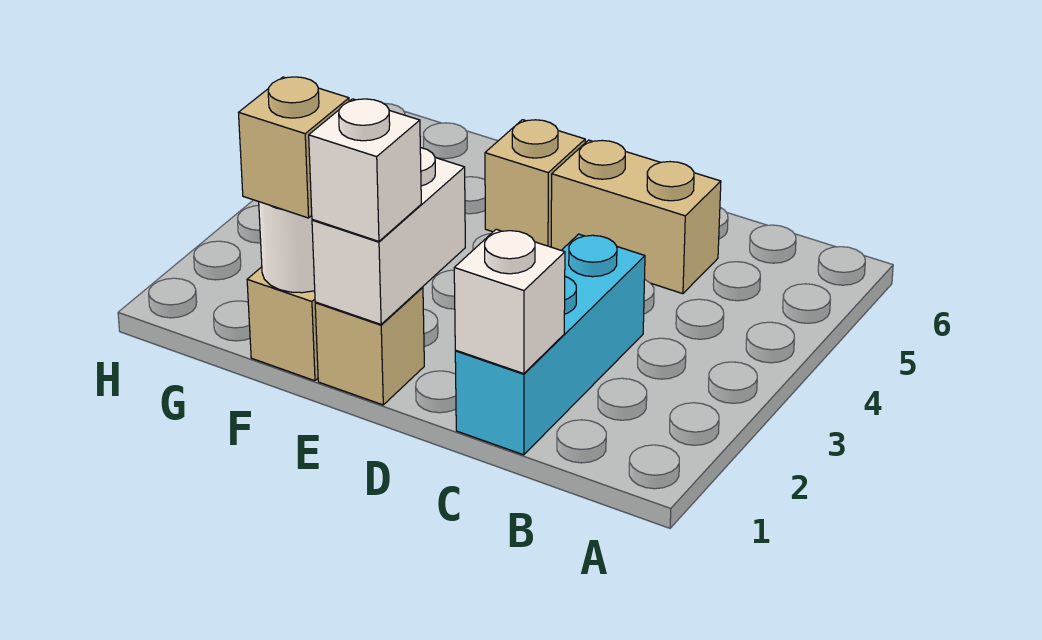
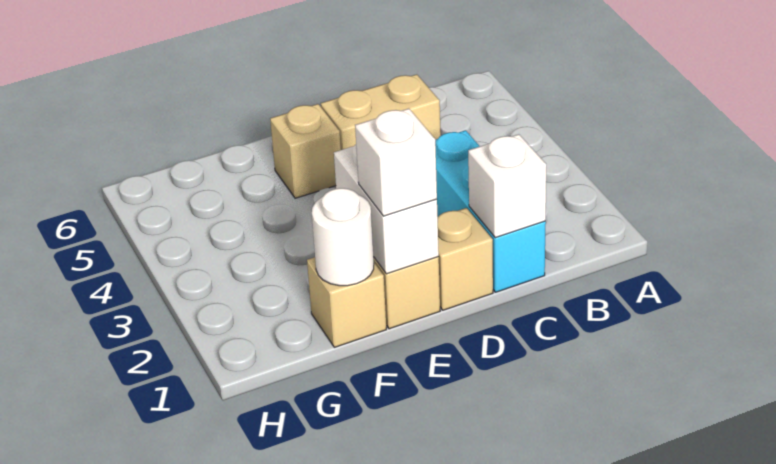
tan 1x1 brick [239,77,349,218] -> tan 1x1 brick moved to [438,208,493,310]

